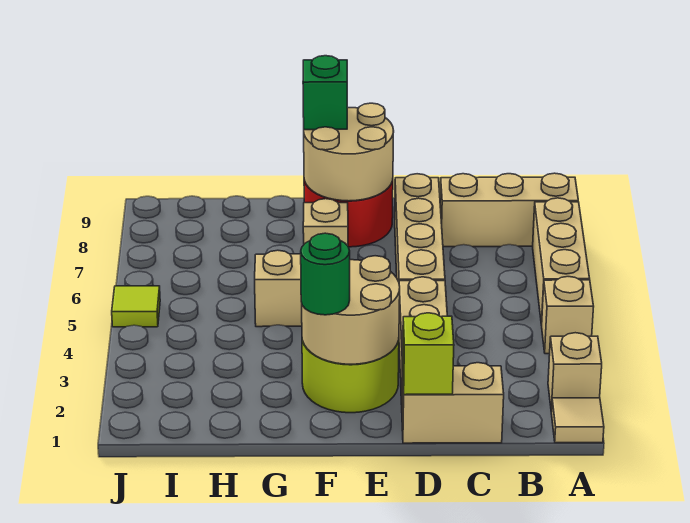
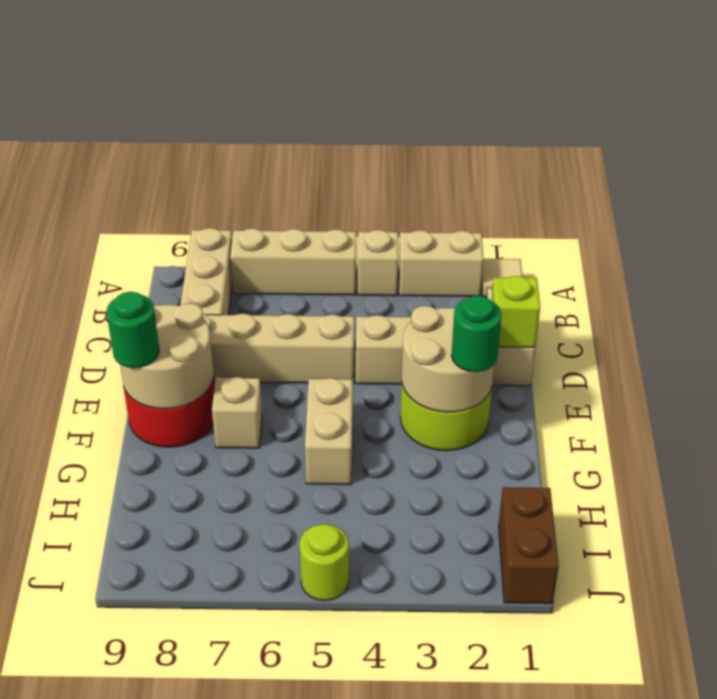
tan 1x1 brick [548,333,602,412] -> tan 1x2 brick [399,230,483,297]
green 1x1 brick [303,56,347,130] -> green 1x1 round brick [107,292,159,368]
none -> brown 1x2 brick [499,487,559,604]
lime 1x1 tile [112,286,160,327] -> lime 1x1 round brick [300,524,349,601]

